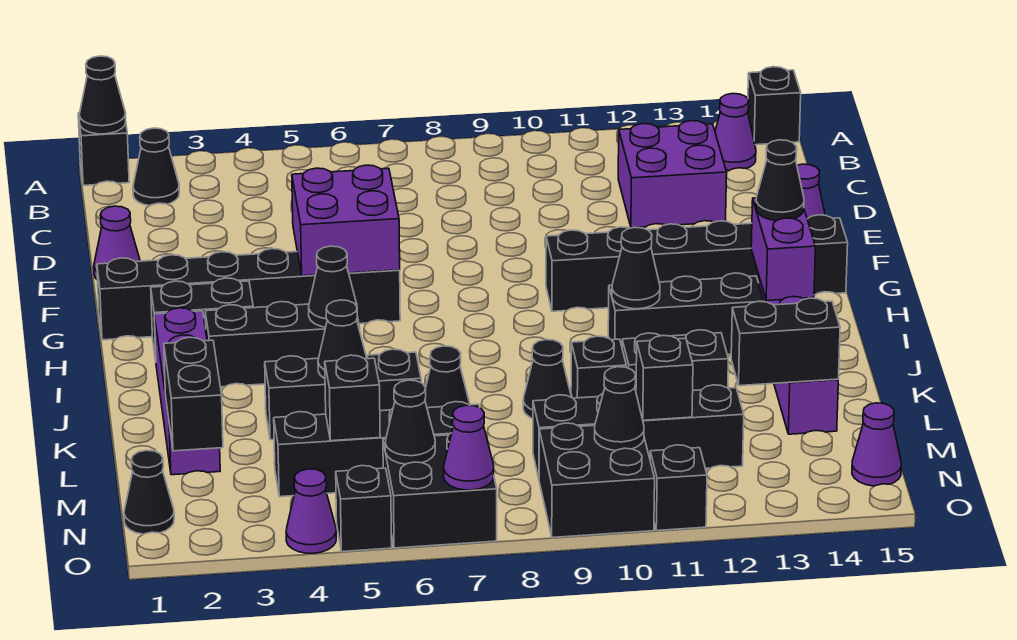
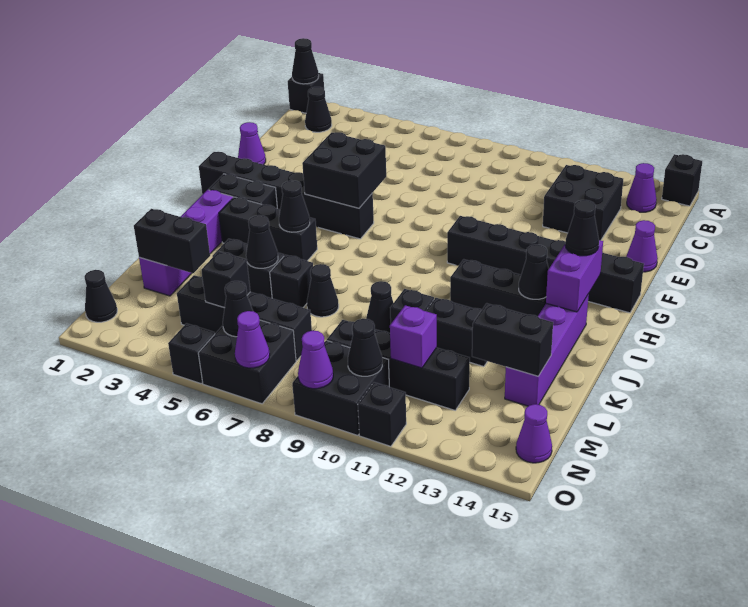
purple 2x2 brick [618,121,727,228] -> black 2x2 brick [543,165,623,240]
purple 2x2 brick [292,165,400,276] -> black 2x2 brick [302,132,386,208]
black 1x1 cone [612,227,660,309] -> black 1x1 cone moved to [519,245,549,299]
black 1x2 brick [164,337,223,451] -> black 1x2 brick turned to [134,209,210,273]
black 1x1 brick [636,336,693,420] -> purple 1x1 brick [390,305,437,368]
purple 1x1 cone [286,469,336,553] -> purple 1x1 cone moved to [298,331,333,389]

